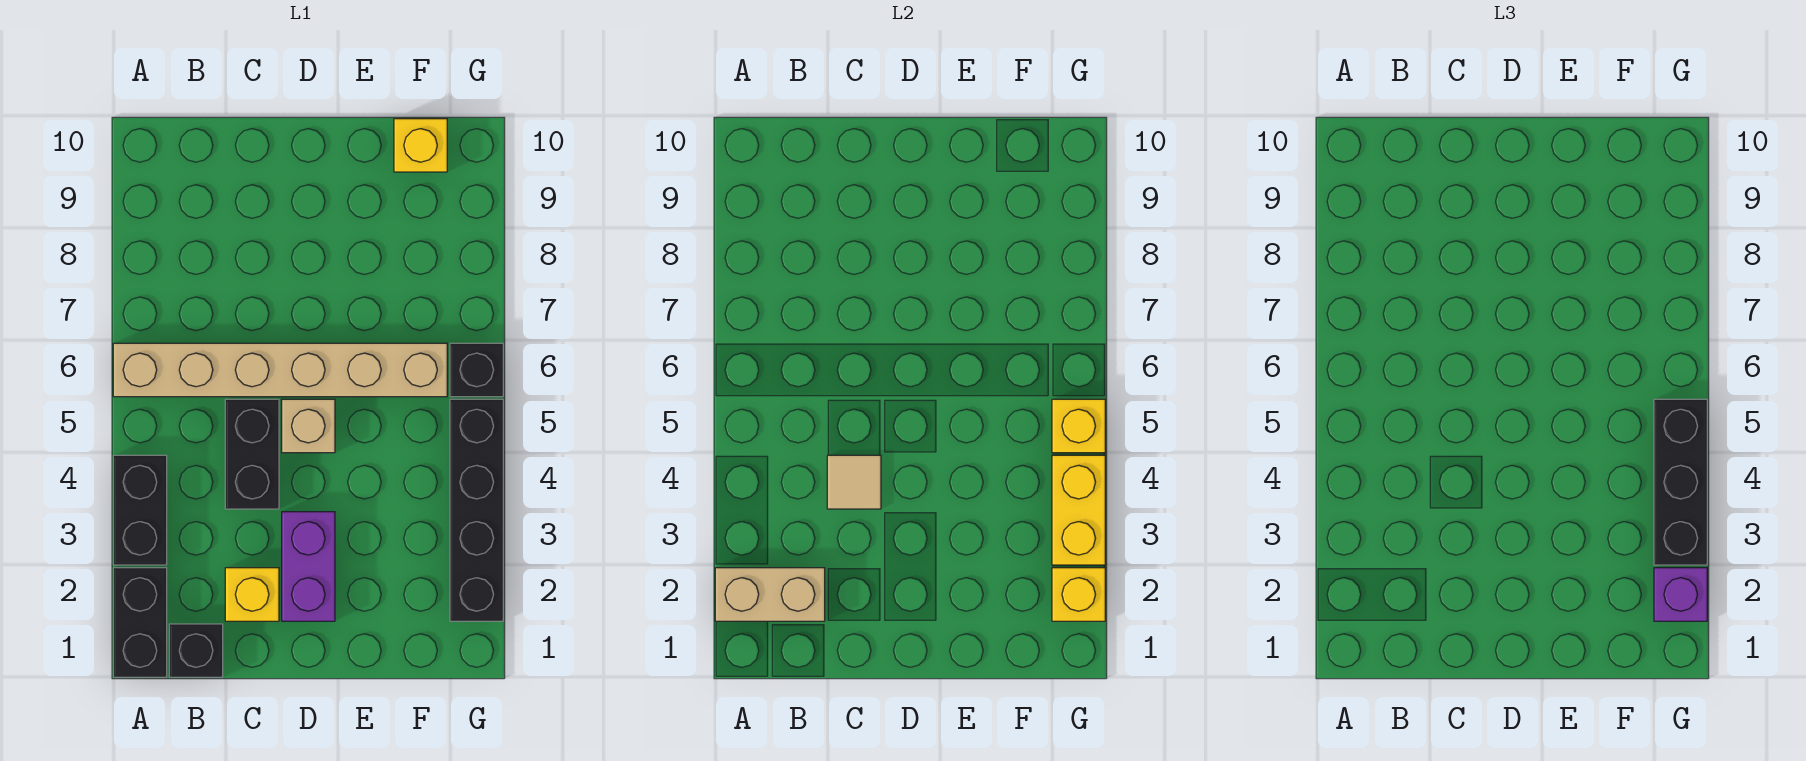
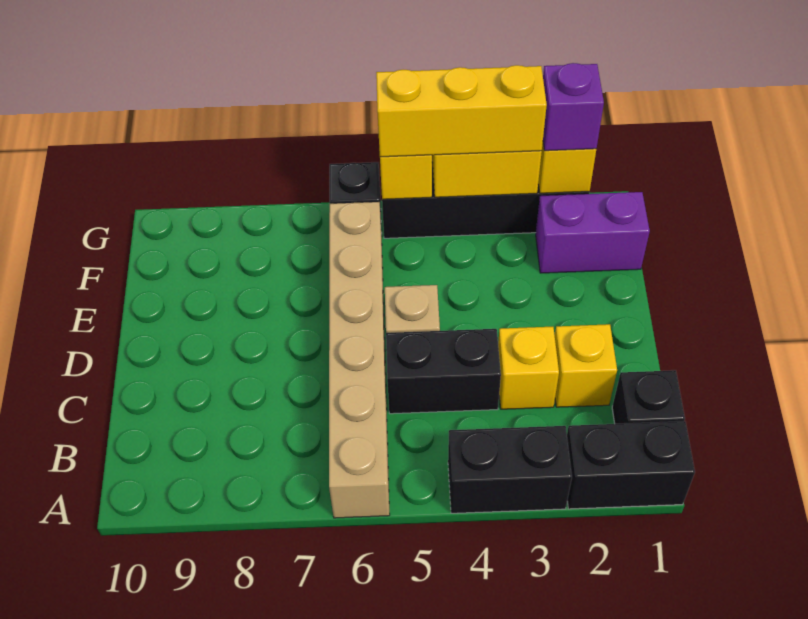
tan 1x2 brick [715,568,825,621] -> none
tan 1x1 tile [827,455,881,509] -> none
purple 1x2 brick [282,512,335,621] -> purple 1x2 brick moved to [536,192,650,273]
yellow 1x1 brick [394,119,447,172] -> yellow 1x1 brick moved to [498,327,559,409]
black 1x3 brick [1654,399,1707,565] -> yellow 1x3 brick [376,65,547,157]

